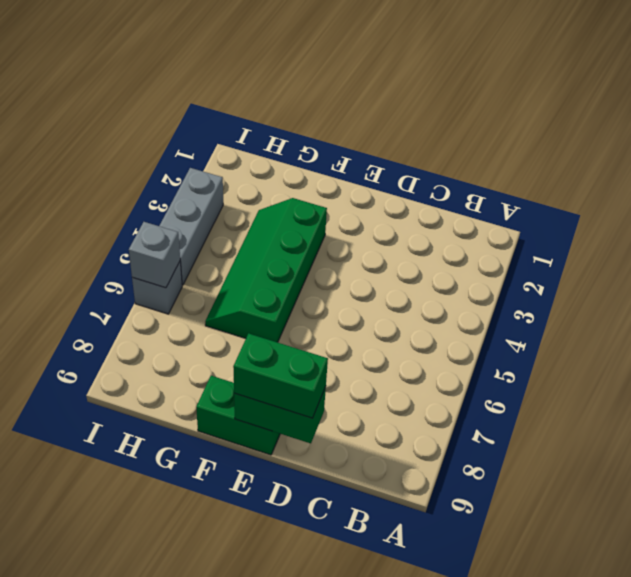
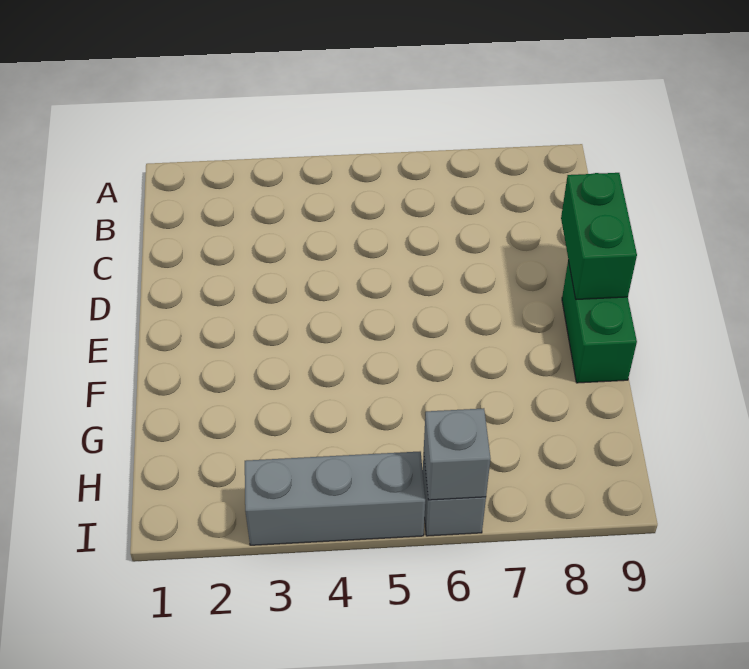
green 1x2 brick [233,333,328,418] -> none
green 2x4 slope [205,198,327,342] -> none

